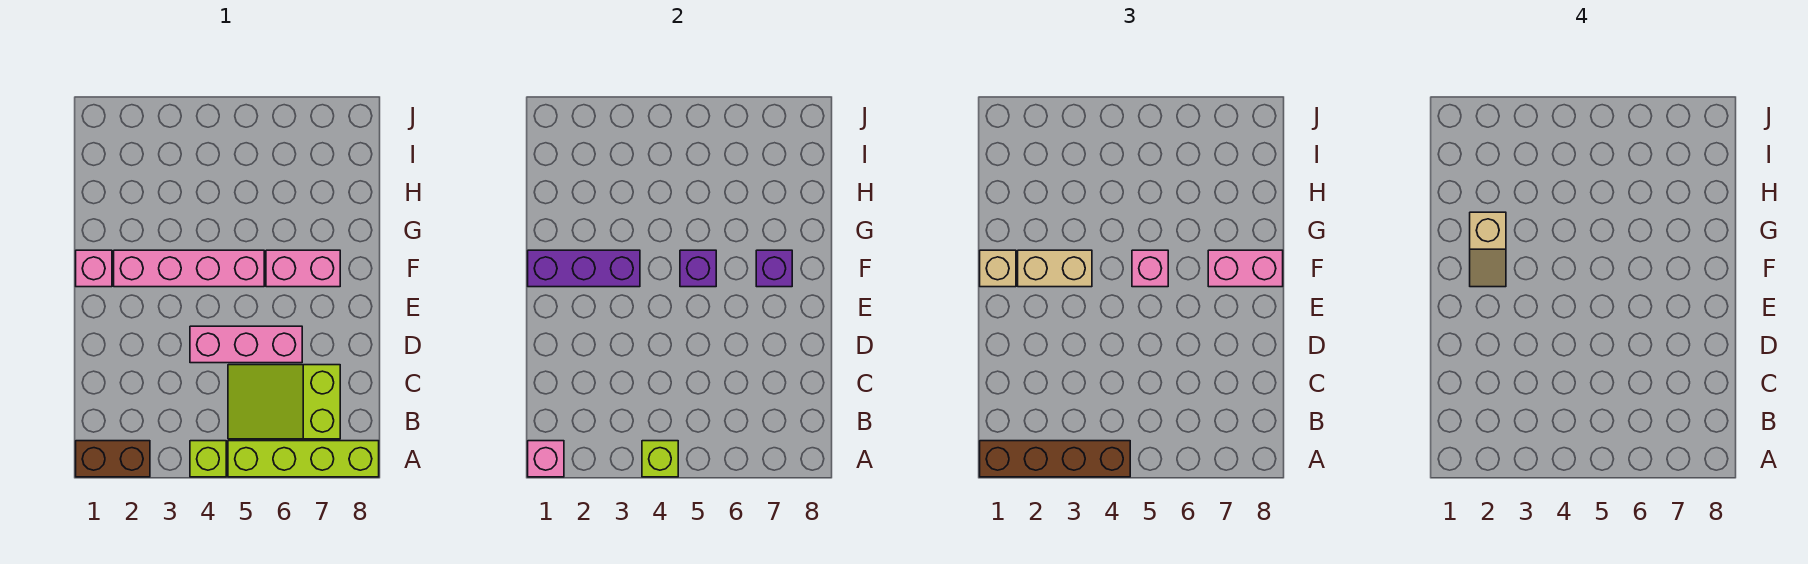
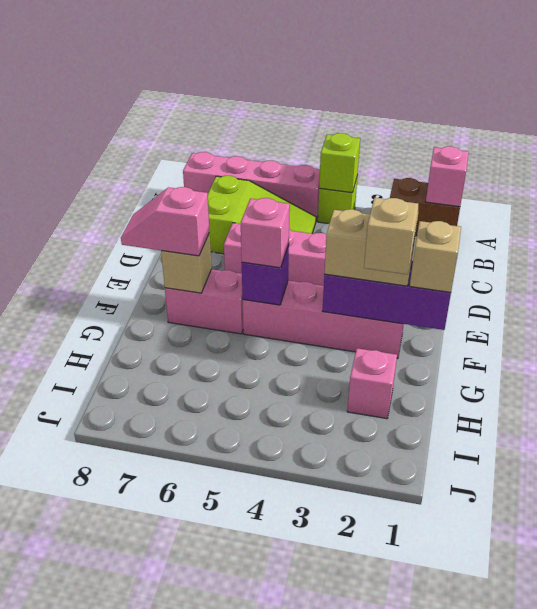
brown 1x4 brick [980,441,1130,477] -> none
lime 1x4 brick [228,441,379,477] -> pink 1x4 brick [183,152,320,220]
pink 1x1 brick [76,250,112,287] -> pink 1x1 brick moved to [347,348,397,419]
purple 1x1 brick [756,250,792,287] -> tan 1x1 brick [161,233,212,293]
pink 1x2 brick [1208,250,1283,287] -> pink 1x2 slope [121,187,210,256]

